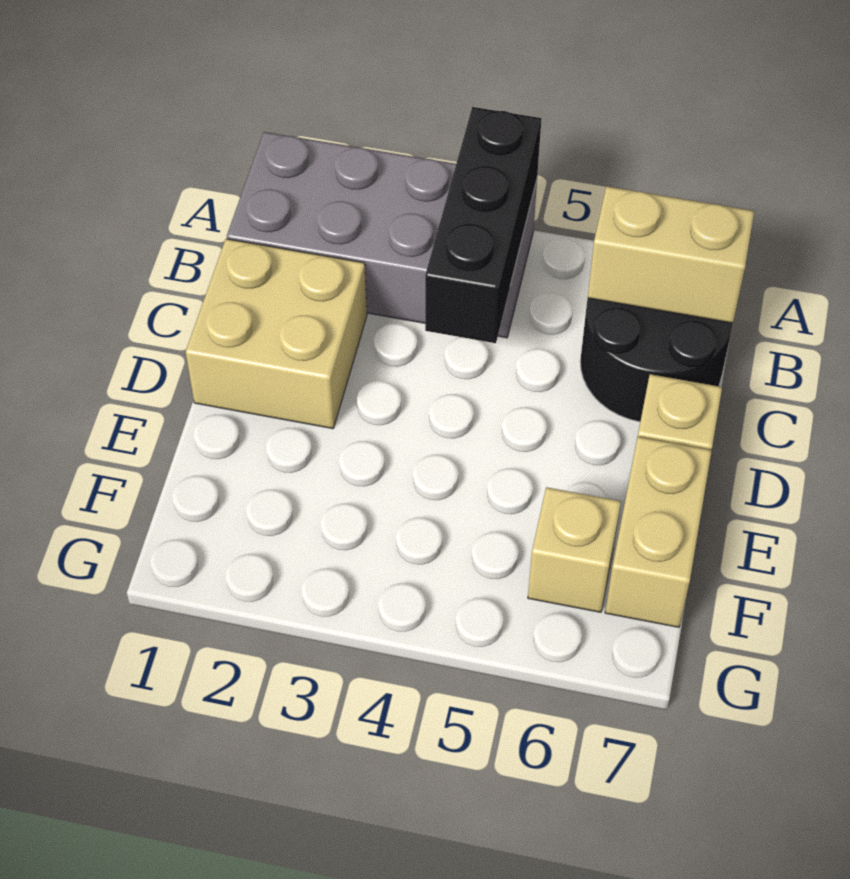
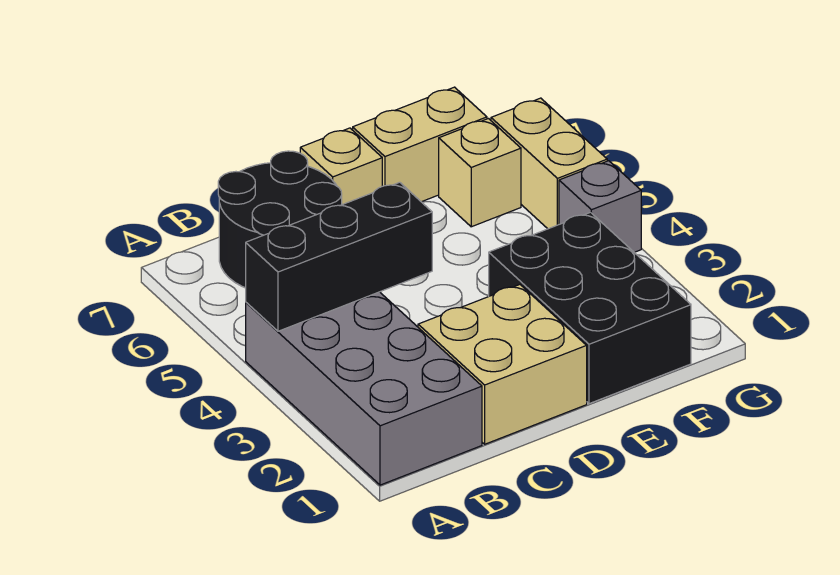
tan 1x2 brick [588,186,754,323] -> tan 1x2 brick moved to [491,98,607,229]
none -> black 2x3 brick [489,212,691,404]
none -> grey 1x1 brick [559,161,641,252]

